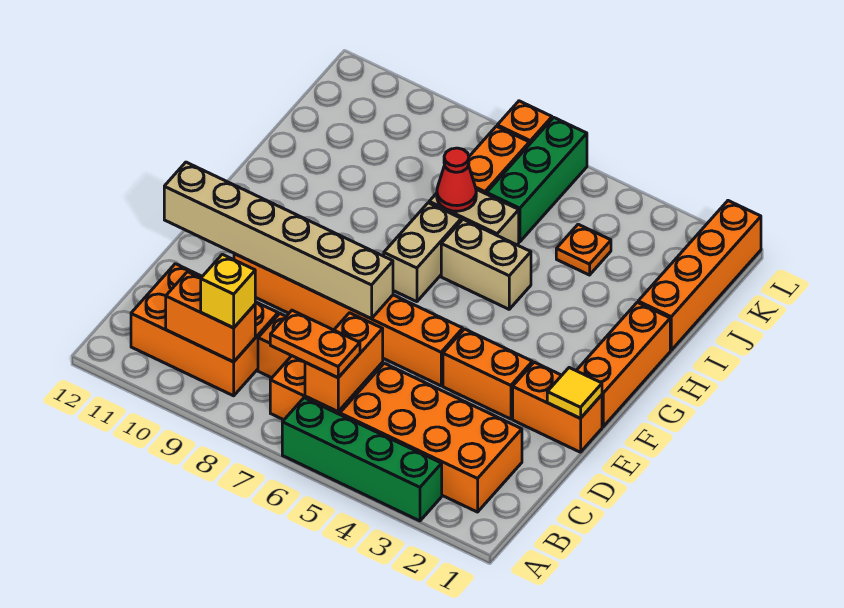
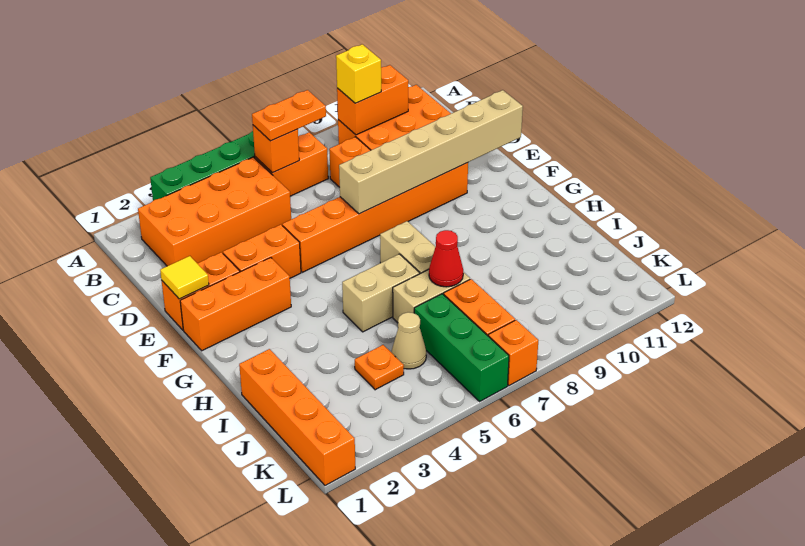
orange 1x2 brick [305,313,383,412] -> orange 1x1 brick [253,125,299,173]
orange 1x3 brick [576,302,670,427] -> orange 1x3 brick turned to [180,258,291,351]
none -> tan 1x1 cone [392,312,426,369]

